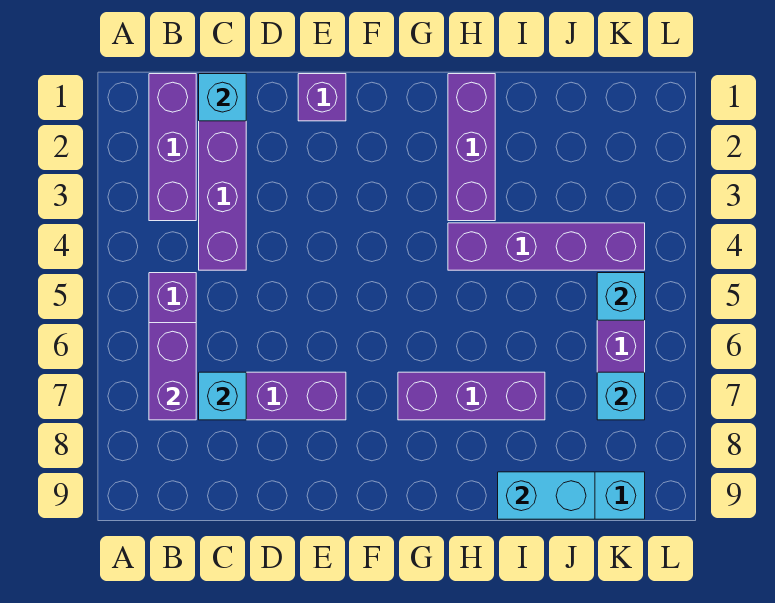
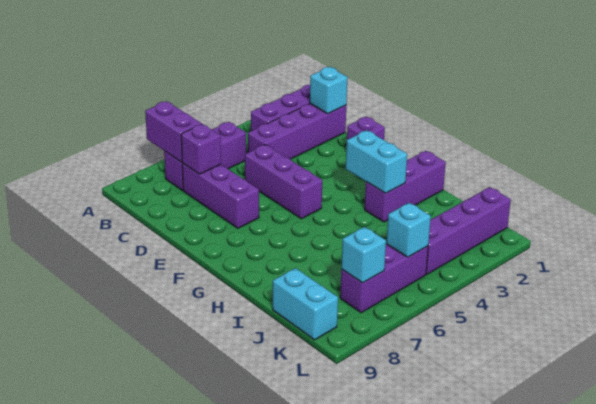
purple 1x2 brick [149,323,196,420] -> purple 1x2 brick turned to [145,102,202,162]
cyan 1x1 brick [199,372,246,420] -> purple 1x1 brick [181,124,221,174]
purple 1x3 brick [398,372,545,420] -> purple 1x3 brick moved to [245,145,322,219]
purple 1x4 brick [448,223,645,270] -> purple 1x4 brick turned to [426,187,511,274]
cyan 1x2 brick [498,472,595,519] -> cyan 1x2 brick moved to [346,130,407,193]

